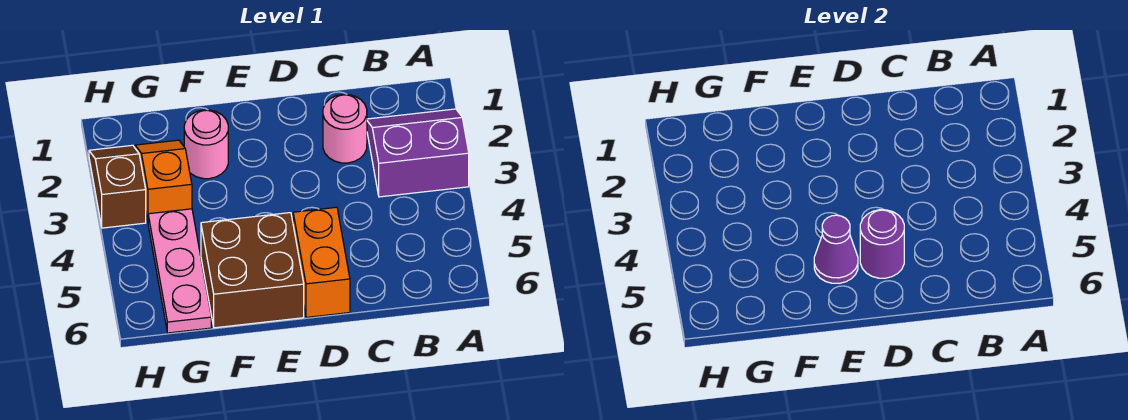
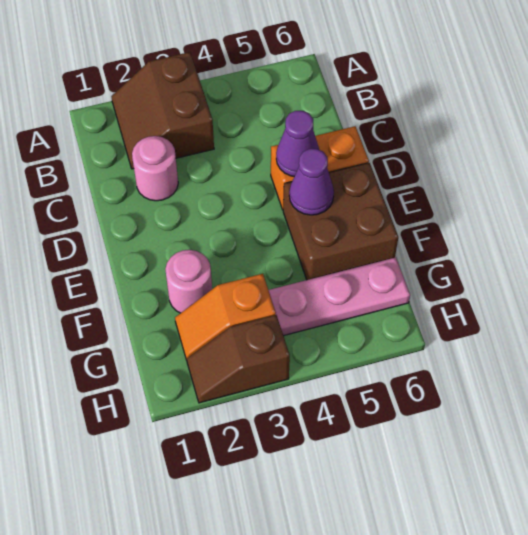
purple 2x2 slope [367,109,469,197] -> brown 2x2 slope [111,52,214,169]
purple 1x1 round brick [860,210,904,278] -> purple 1x1 cone [276,111,319,176]

